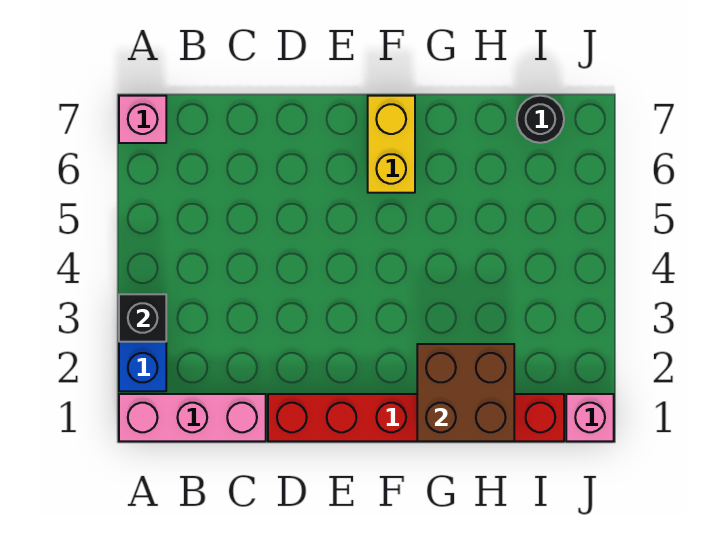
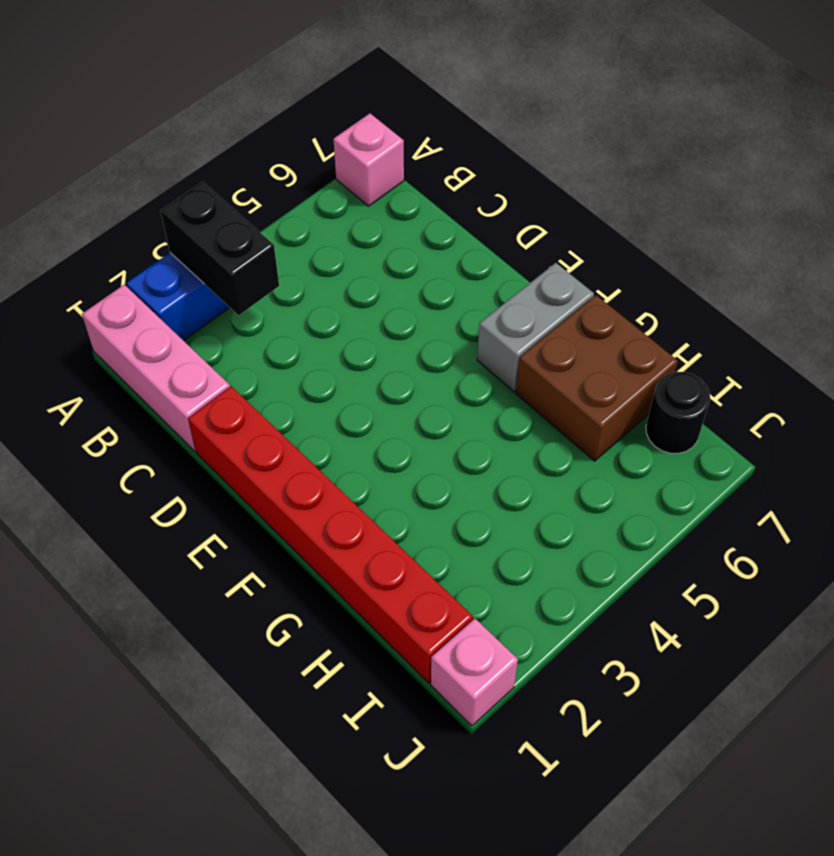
black 1x1 brick [119,294,166,342] -> black 1x2 brick [161,182,279,315]
yellow 1x2 brick [368,96,415,193] -> grey 1x2 brick [477,263,594,392]
brown 2x2 brick [417,344,514,441] -> brown 2x2 brick moved to [516,295,678,461]

